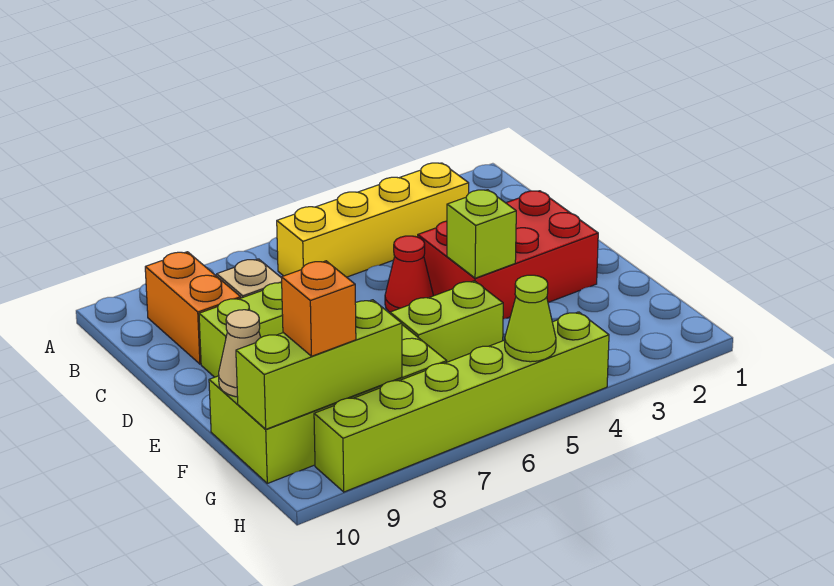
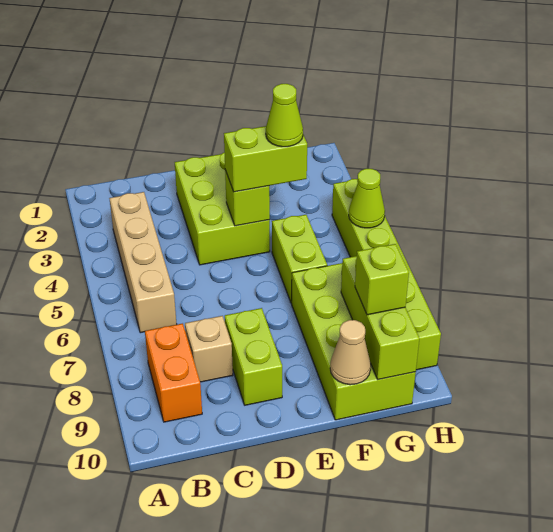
yellow 1x4 brick [277,163,469,277] -> tan 1x4 brick [109,192,177,333]
orange 1x2 brick [145,252,241,364] -> orange 1x2 brick turned to [145,323,202,422]
red 2x3 brick [418,191,598,319] -> lime 2x3 brick [175,153,270,265]
red 1x1 cone [385,236,433,312] -> none
none -> lime 1x2 brick [224,126,307,192]
none -> lime 1x1 cone [266,84,303,147]
orange 1x1 brick [282,261,356,356] -> lime 1x1 brick [355,244,409,315]

